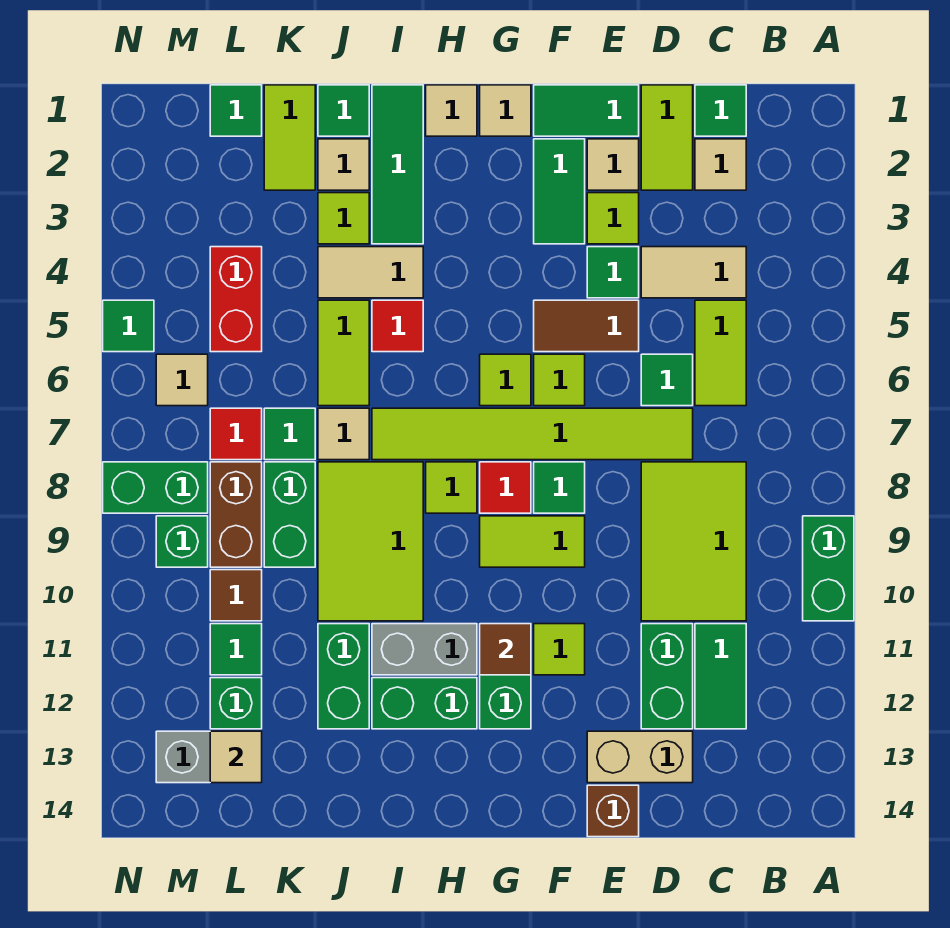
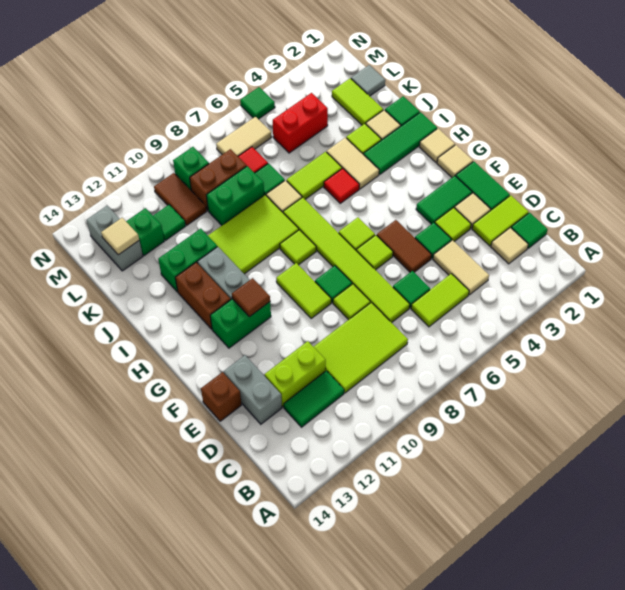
green 1x2 brick [803,516,854,621] -> none
green 1x2 brick [641,624,693,729] -> lime 1x2 brick [265,341,326,407]
tan 1x2 brick [587,731,693,783] -> grey 1x2 brick [224,355,282,424]
lime 1x1 tile [534,624,585,675] -> lime 1x1 tile moved to [333,284,370,320]
red 1x1 tile [480,462,531,513] -> none
green 1x2 brick [372,678,477,729] -> brown 1x2 brick [175,262,231,329]
lime 1x2 tile [264,85,315,190] -> lime 1x2 tile turned to [332,78,383,125]
green 1x1 tile [210,85,262,136] -> grey 1x1 tile [351,65,385,96]
brown 1x1 tile [210,570,262,621] -> brown 1x2 tile [154,173,207,225]
tan 1x1 tile [156,354,208,406] -> tan 1x2 tile [216,117,272,156]
green 1x2 brick [103,462,208,513] -> none

